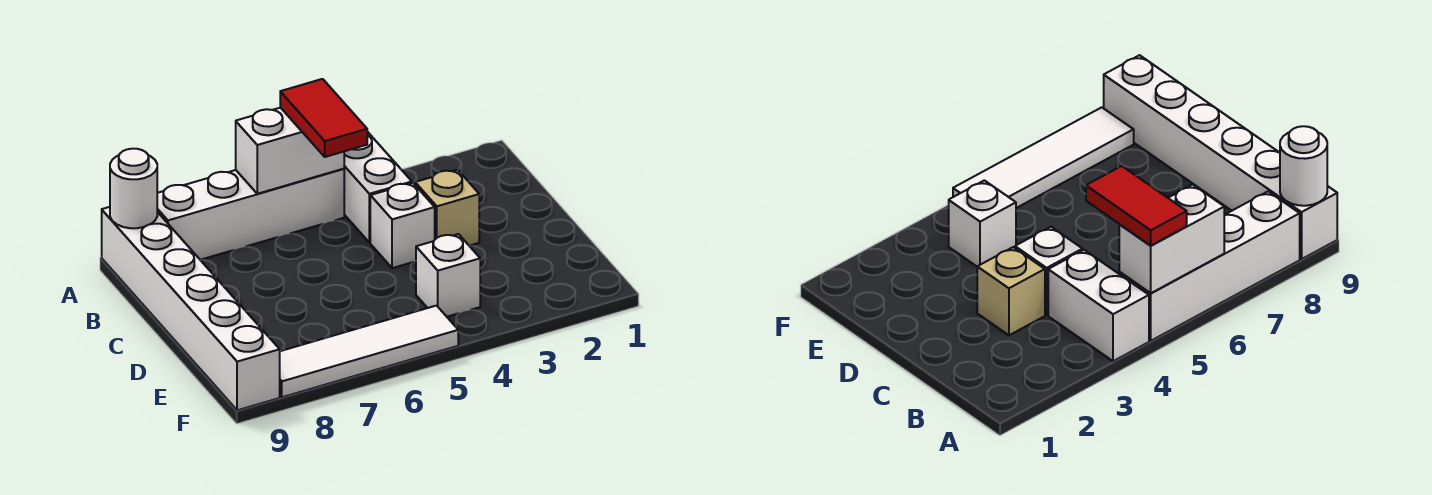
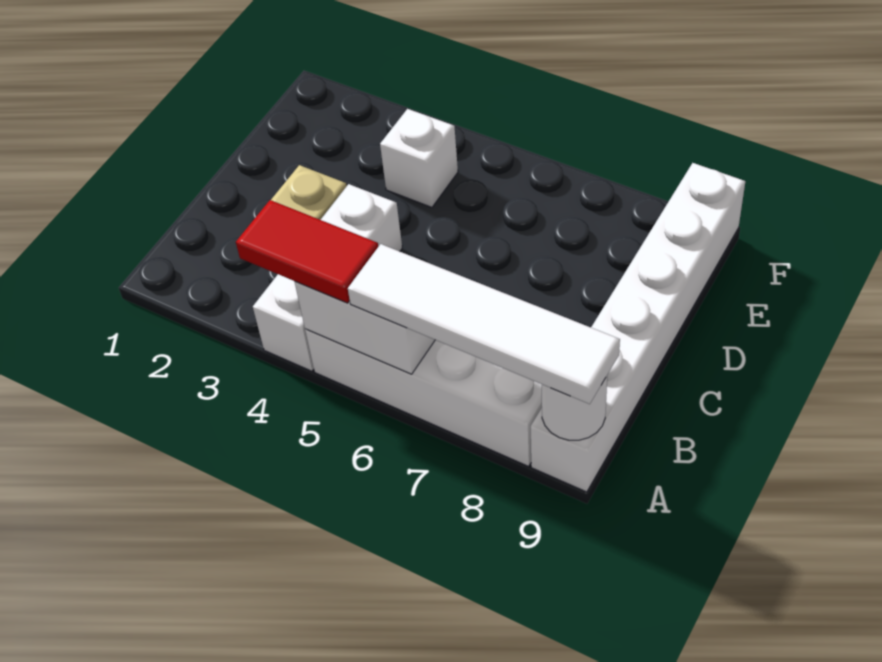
red 1x2 tile [280,79,367,157] -> red 1x2 tile turned to [236,200,378,303]
white 1x4 tile [280,306,458,397] -> white 1x4 tile moved to [348,244,620,404]

